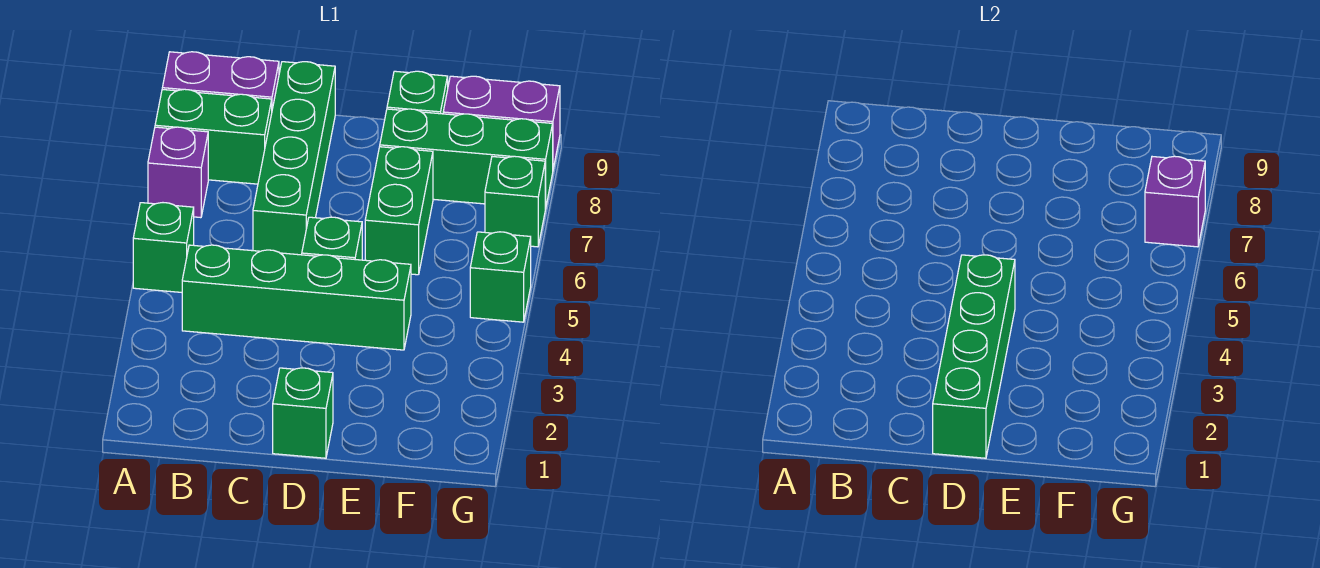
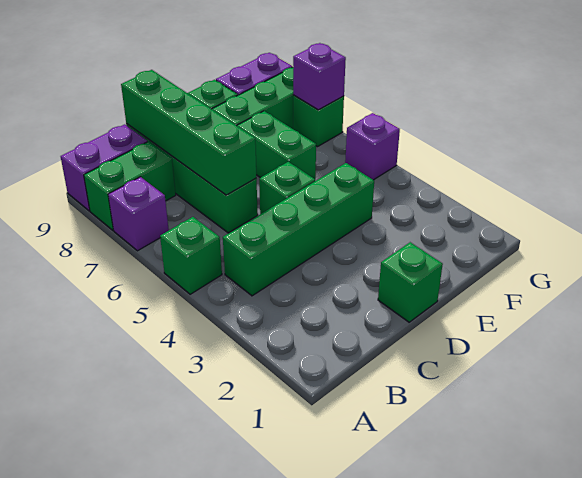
green 1x4 brick [933,255,1015,458] -> green 1x4 brick moved to [121,70,256,195]
green 1x1 brick [470,232,531,322] -> purple 1x1 brick [345,113,400,180]

